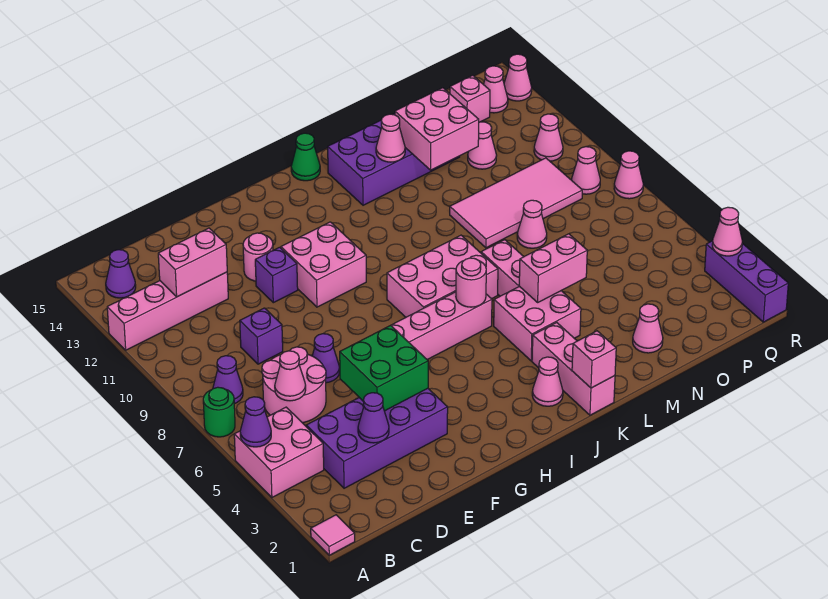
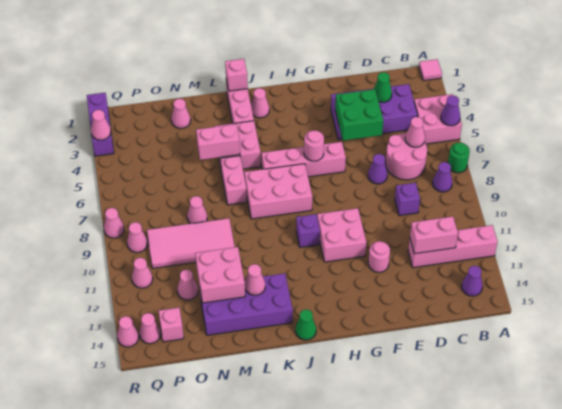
purple 1x1 cone [358,393,389,443] -> green 1x1 cone [374,72,392,102]
purple 1x1 brick [255,247,298,303] -> purple 1x1 brick moved to [296,214,320,247]
pink 1x1 round brick [456,258,486,307] -> pink 1x1 round brick moved to [304,131,324,161]

